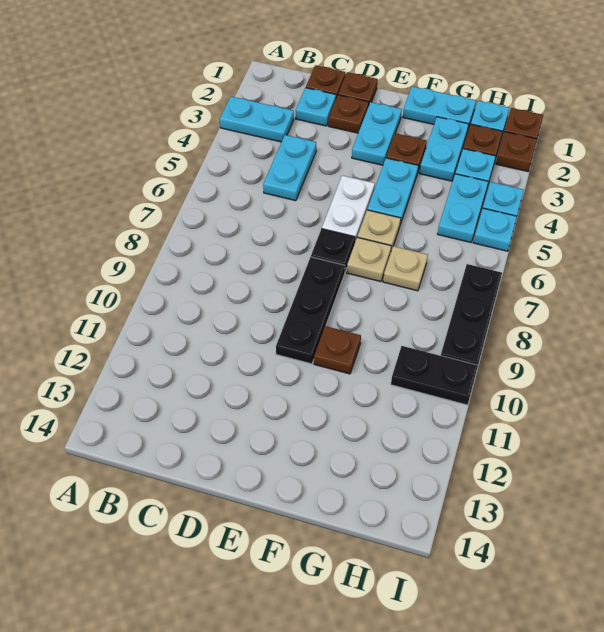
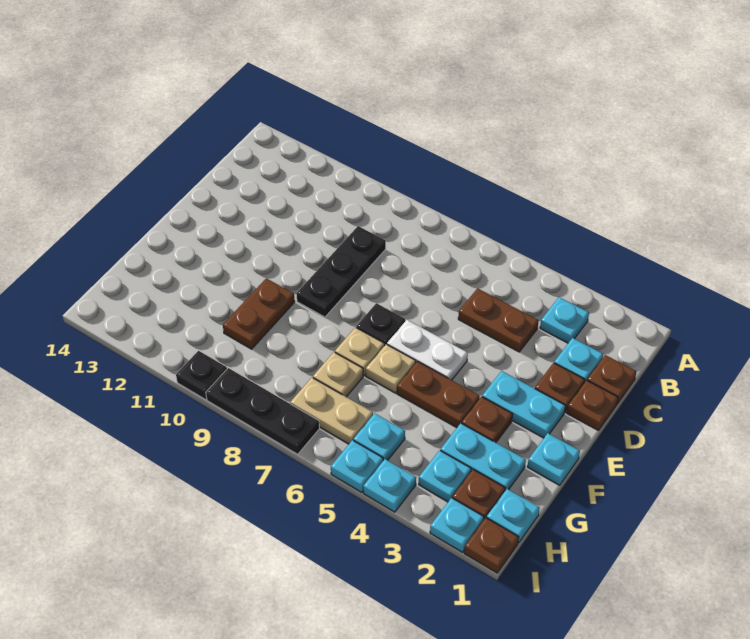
cyan 1x2 plate [220,97,294,142] -> cyan 1x1 plate [540,297,589,343]
cyan 1x2 plate [263,135,316,201] -> brown 1x2 plate [458,288,539,352]
black 1x3 plate [276,257,345,364] -> black 1x3 plate turned to [297,226,386,317]
cyan 1x2 plate [403,86,476,132] -> cyan 1x1 plate [527,433,580,485]
cyan 1x2 plate [367,158,418,224] -> brown 1x2 plate [397,361,480,427]
brown 1x1 plate [314,326,361,374] -> brown 1x2 plate [223,278,295,349]
cyan 1x2 plate [438,174,488,242] -> cyan 1x1 plate [353,413,405,460]
none -> tan 1x2 plate [290,378,373,444]
black 1x2 plate [391,346,478,405] -> black 1x1 plate [176,351,227,400]
brown 1x1 plate [496,132,537,172] -> cyan 1x1 plate [430,498,484,552]

